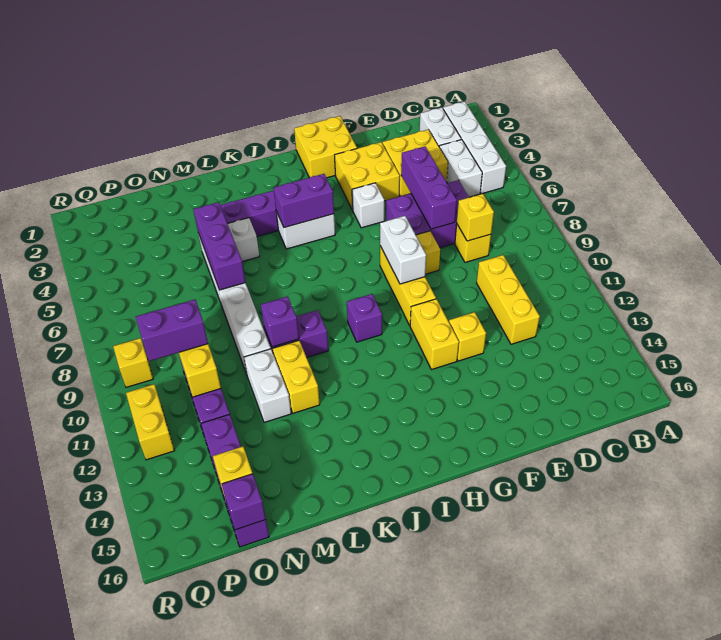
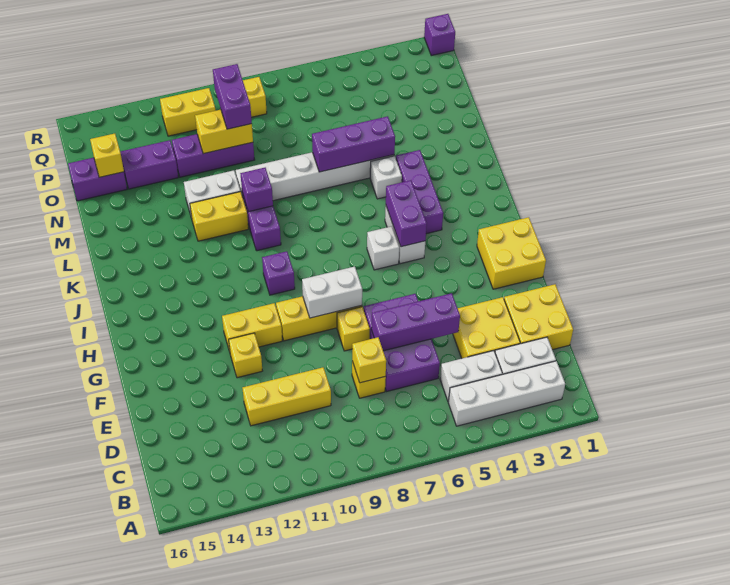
yellow 2x2 brick [335,142,400,210] -> yellow 2x2 brick moved to [504,284,573,350]
white 1x1 brick [352,183,384,228] -> white 1x1 brick moved to [367,226,399,270]
purple 1x1 brick [222,474,266,530] -> purple 1x1 brick moved to [424,14,455,56]

